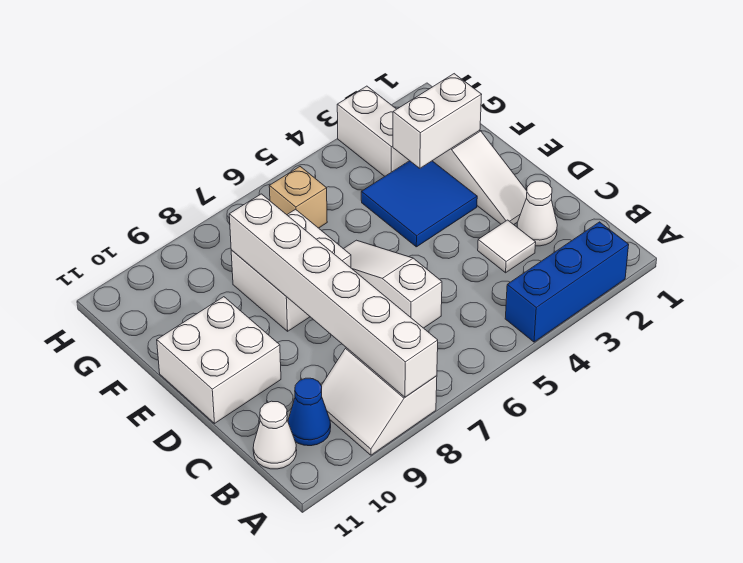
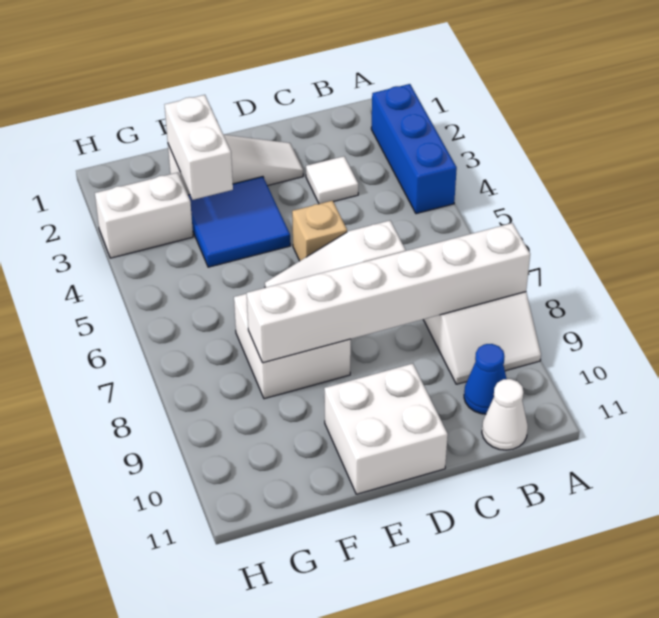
white 1x1 cone [517,181,557,246] -> none
tan 1x1 brick [269,167,327,228] -> tan 1x1 brick moved to [292,201,347,261]

